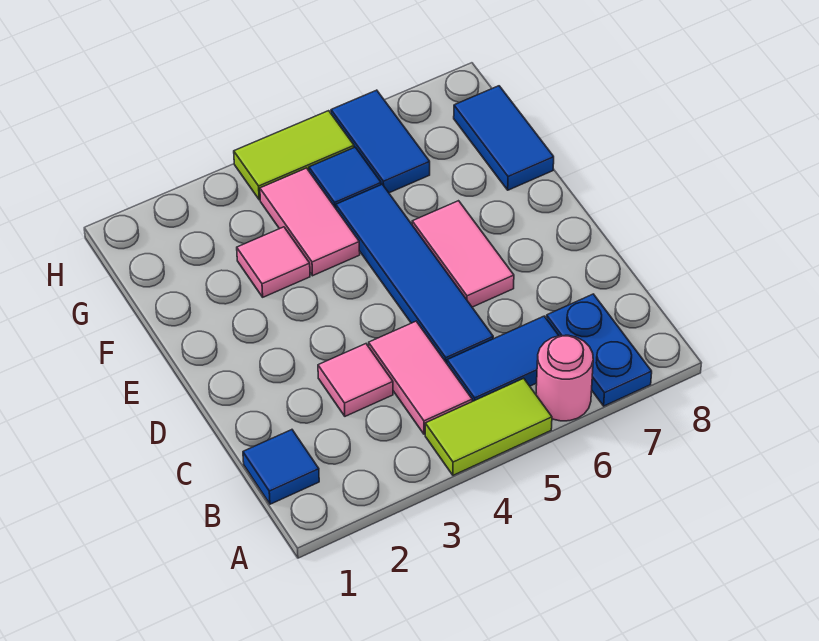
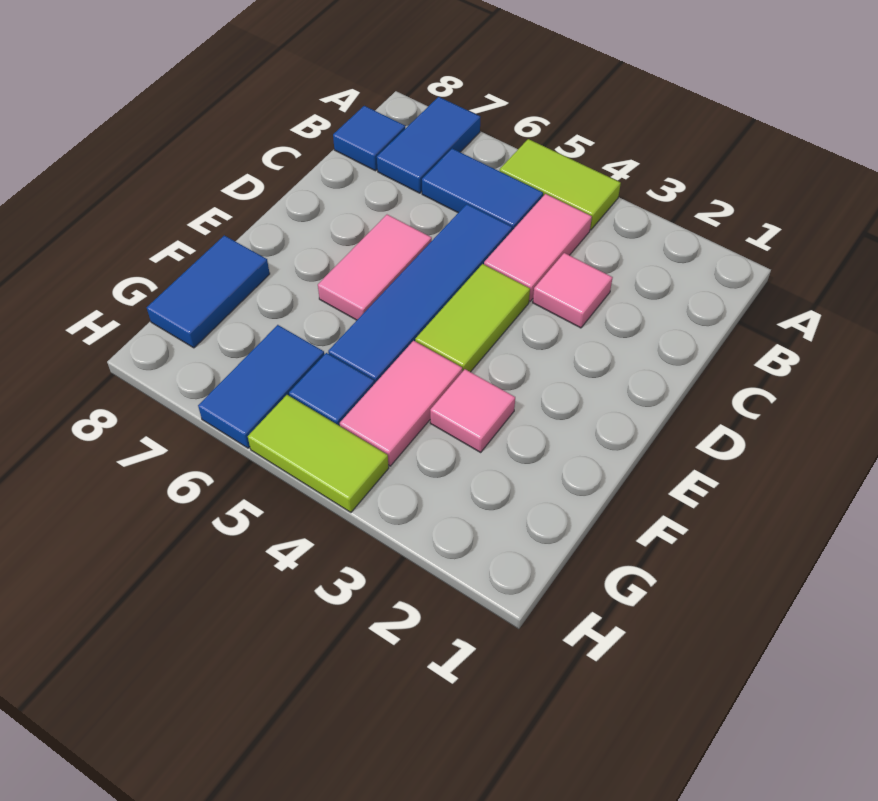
pink 1x1 round brick [536,335,593,421] -> none
blue 1x2 plate [547,294,652,406] -> blue 1x2 tile [377,97,480,193]
blue 1x1 tile [243,430,319,504] -> blue 1x1 tile moved to [333,106,405,171]
none -> lime 1x2 tile [415,264,530,372]

